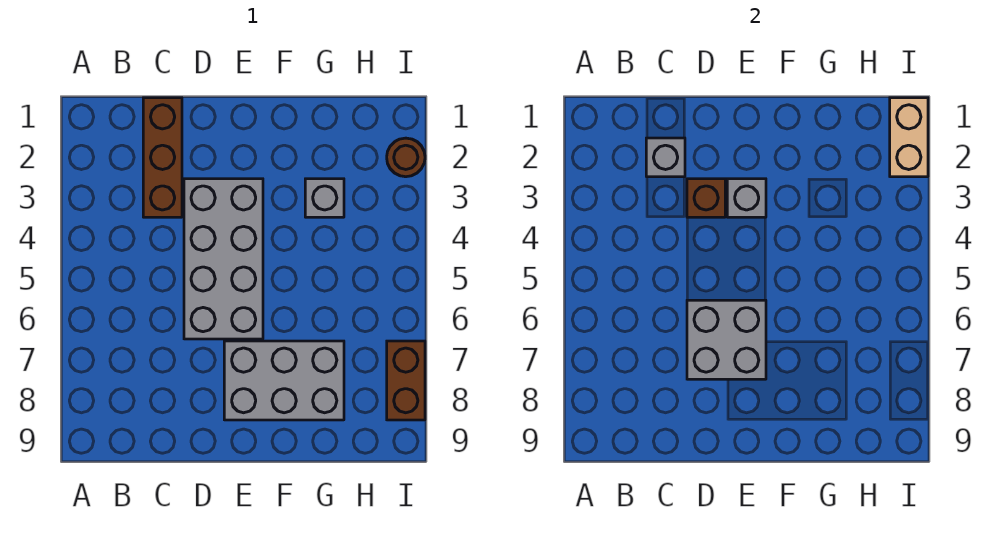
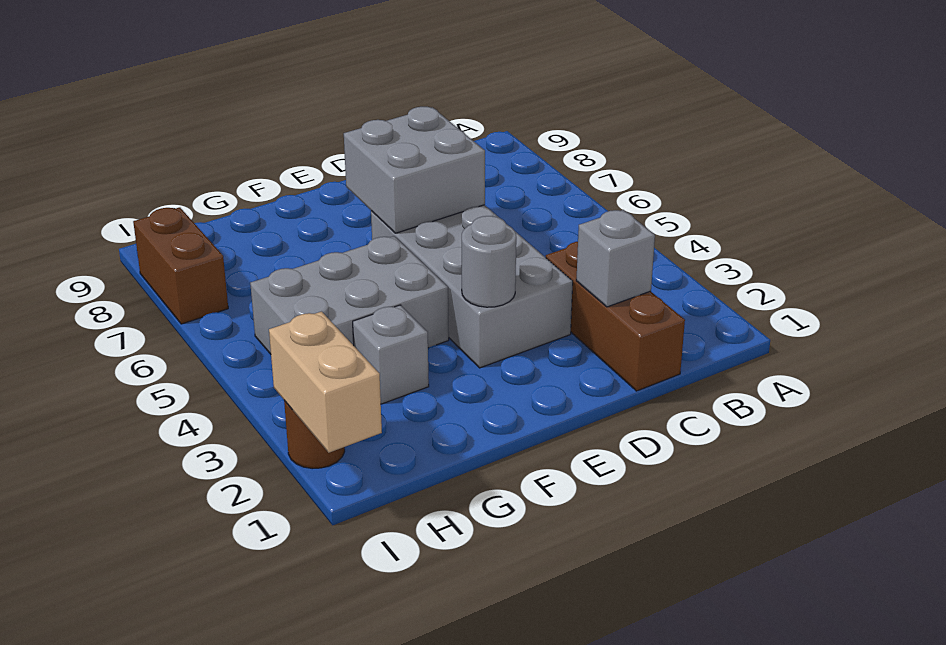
brown 1x1 brick [687,179,725,217] -> none
grey 1x1 brick [727,179,766,217] -> grey 1x1 round brick [462,216,516,307]
grey 2x3 brick [224,341,344,420] -> grey 2x3 brick moved to [250,236,449,354]

